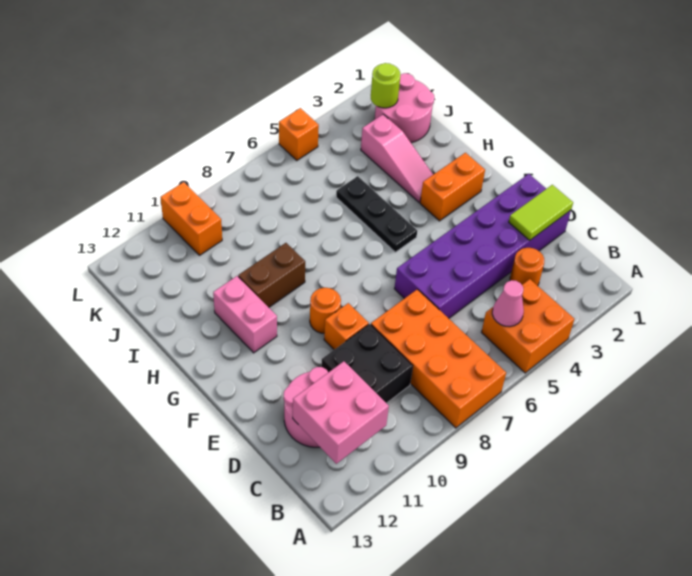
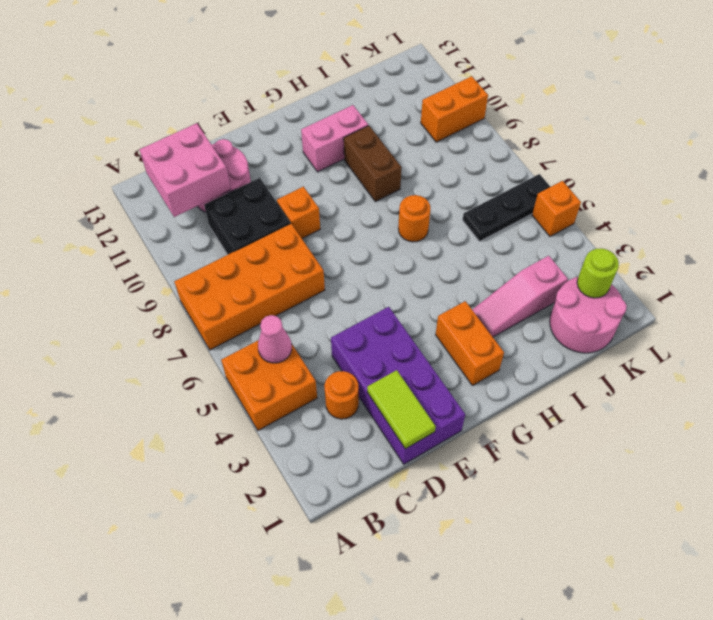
purple 2x6 brick [394,174,571,318] -> purple 2x4 brick [331,307,465,464]
orange 1x1 round brick [310,288,341,333] -> orange 1x1 round brick moved to [398,195,431,242]
black 1x3 plate [336,176,417,252] -> black 1x3 plate moved to [463,174,550,241]

